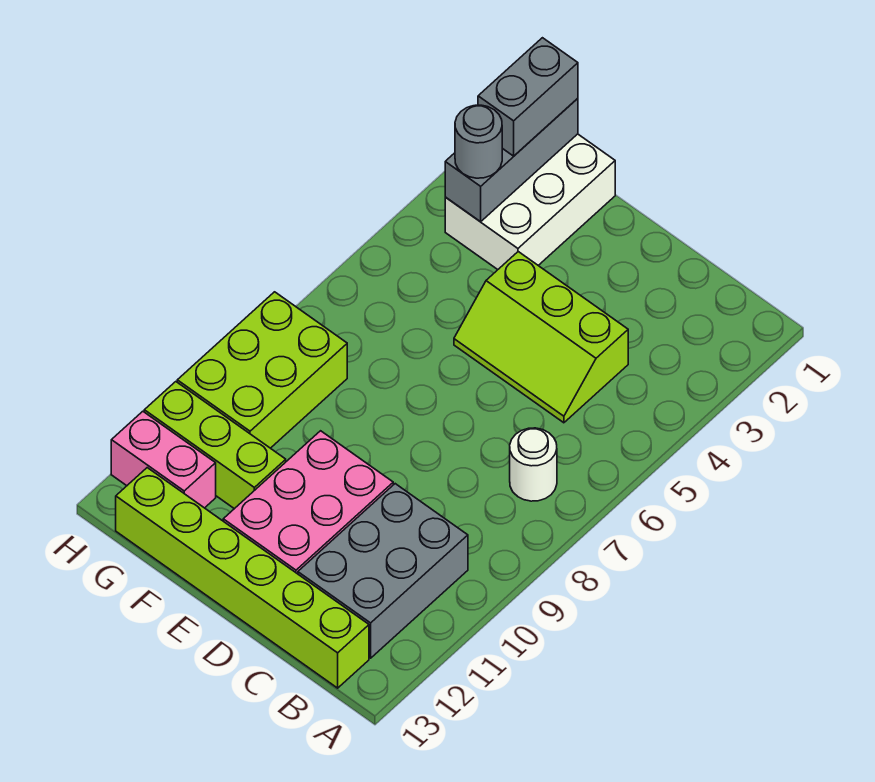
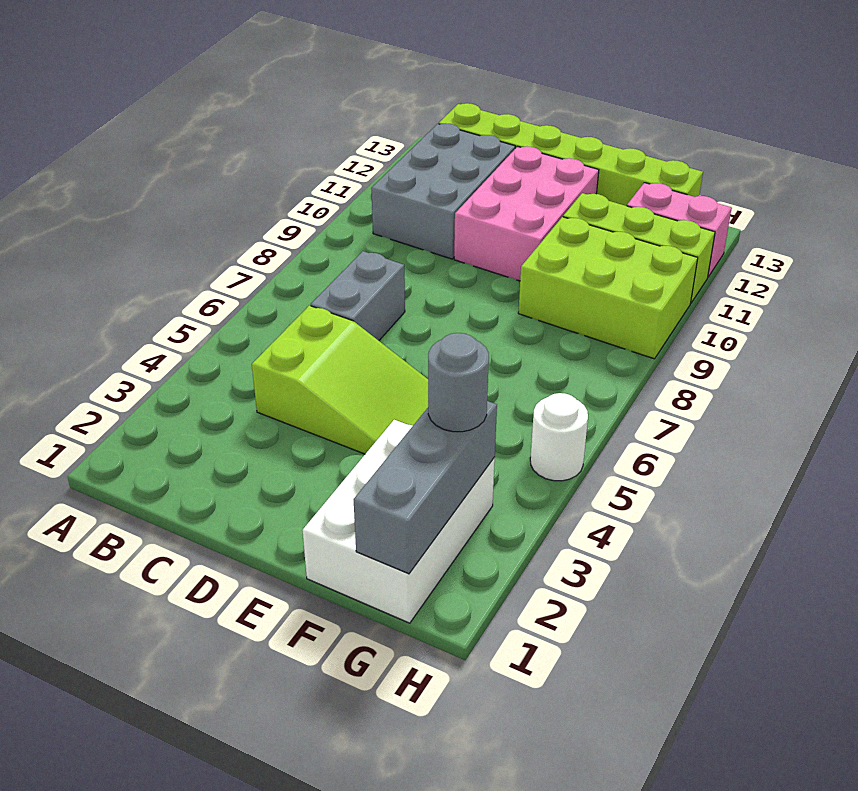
white 1x1 round brick [510,428,557,501] -> white 1x1 round brick moved to [530,393,588,481]
lime 2x3 slope [454,252,628,423] -> lime 2x3 slope turned to [252,306,428,454]
grey 1x2 brick [478,38,578,156] -> grey 1x2 brick moved to [311,251,405,341]
lime 2x3 brick [177,292,347,448] -> lime 2x3 brick turned to [518,217,698,359]

